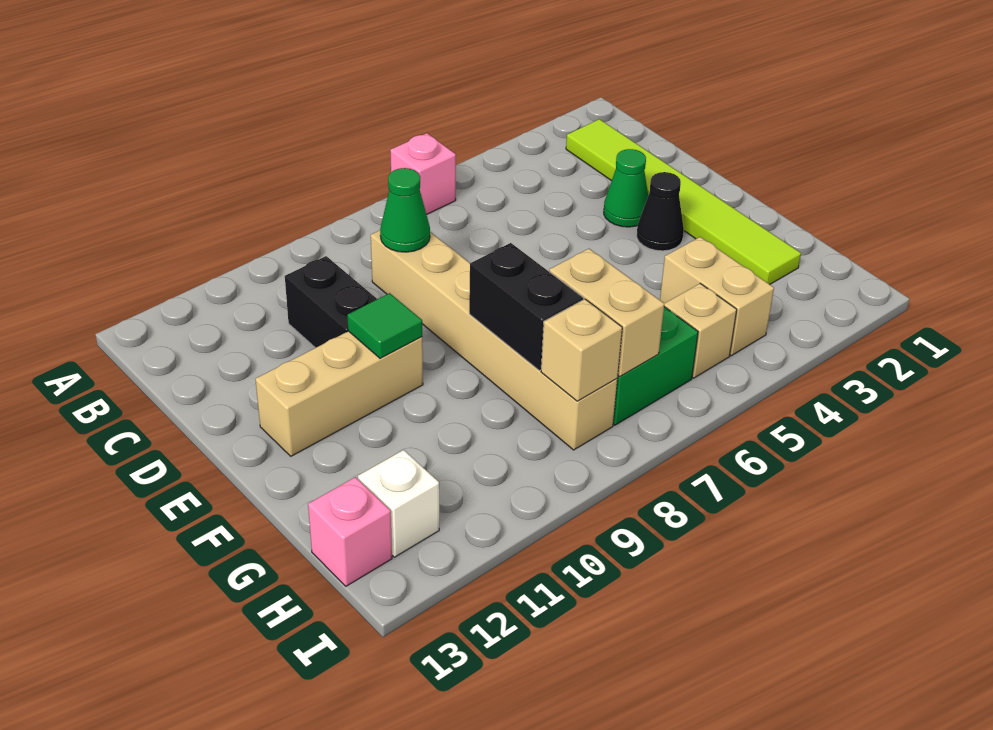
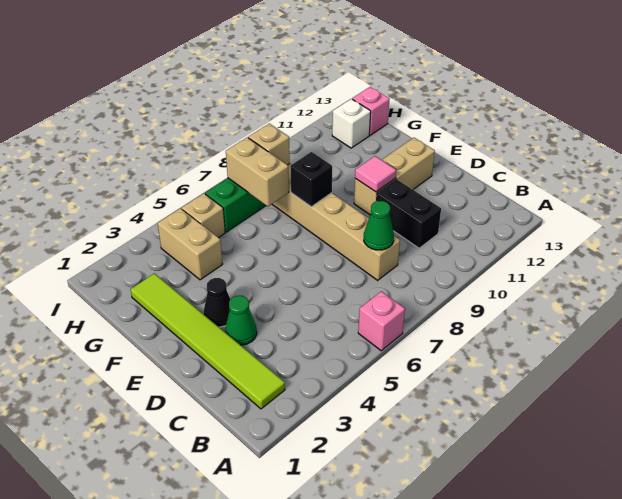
green 1x1 tile [347,293,422,358] -> pink 1x1 tile [355,156,396,192]
black 1x2 brick [469,243,583,370] -> black 1x1 brick [290,152,332,207]

